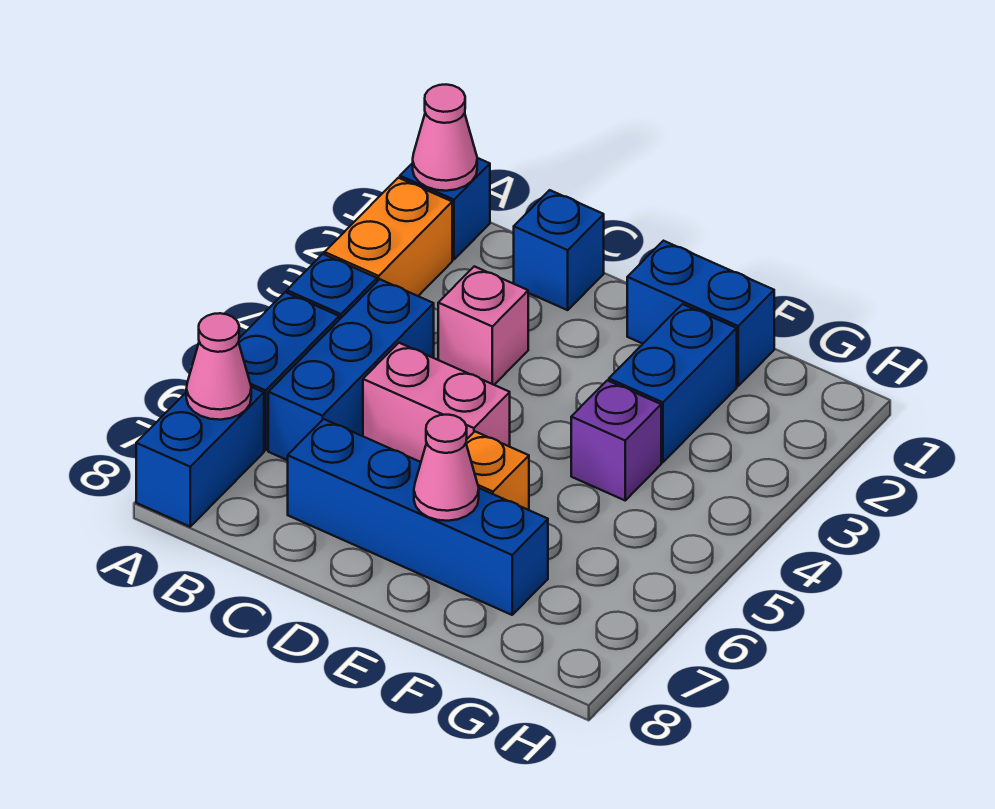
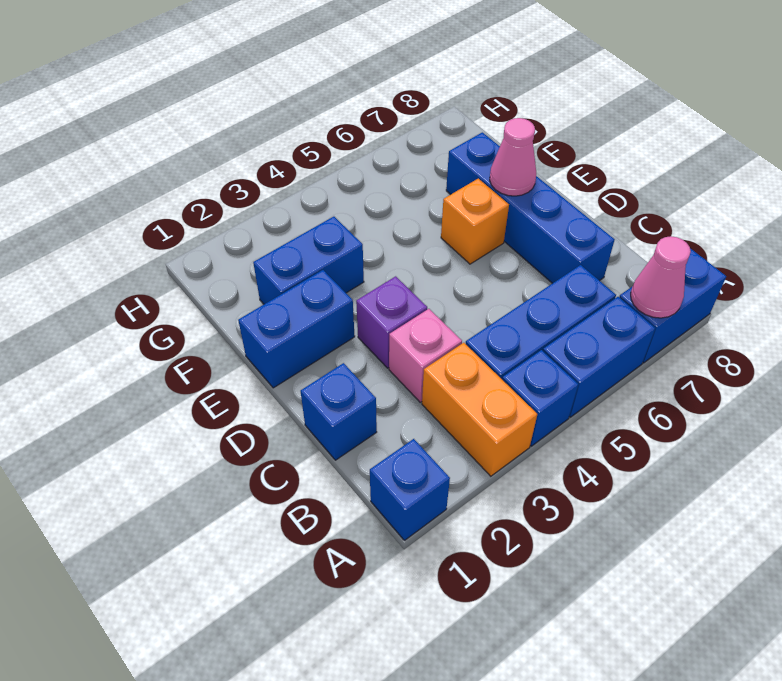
pink 1x1 cone [413,85,477,191] -> none
orange 1x2 brick [325,178,452,296] -> orange 1x2 brick turned to [422,343,537,476]
pink 1x2 brick [363,343,510,462] -> none
blue 1x2 brick [627,241,774,386] -> blue 1x2 brick turned to [238,270,355,388]
purple 1x1 brick [571,380,661,500] -> purple 1x1 brick moved to [356,276,427,368]

